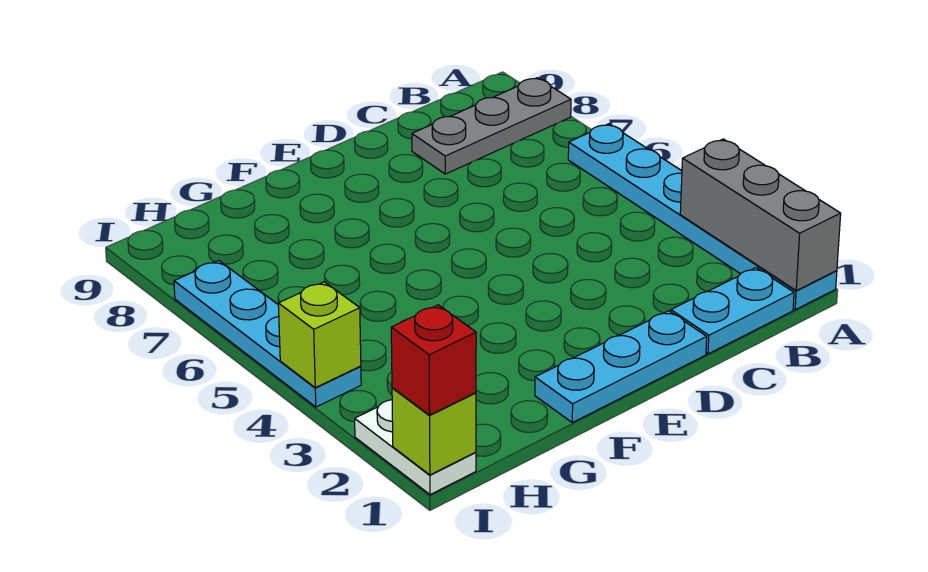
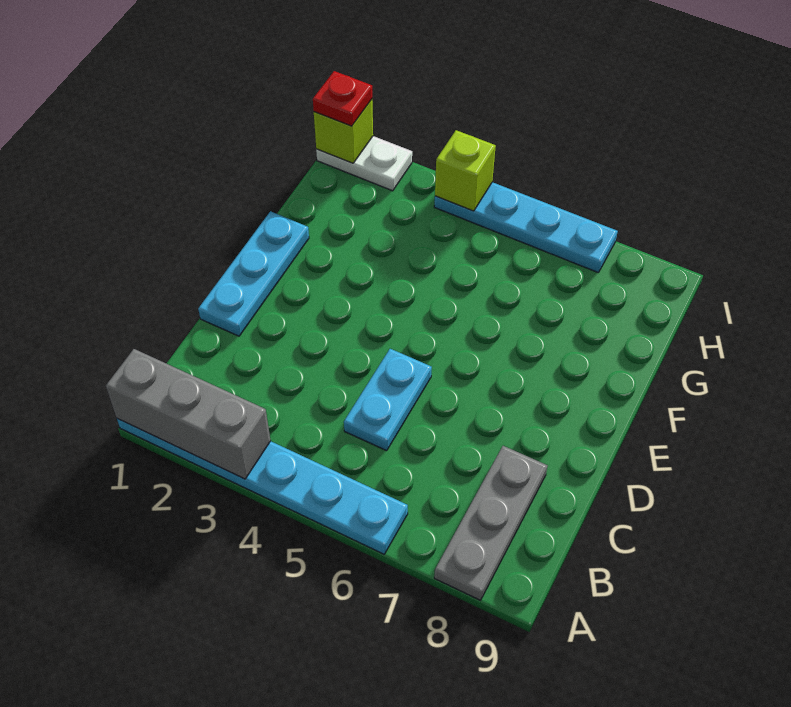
cyan 1x2 plate [671,268,794,354] -> cyan 1x2 plate moved to [344,349,432,451]
red 1x1 brick [391,305,476,415] -> red 1x1 plate [313,71,372,126]

